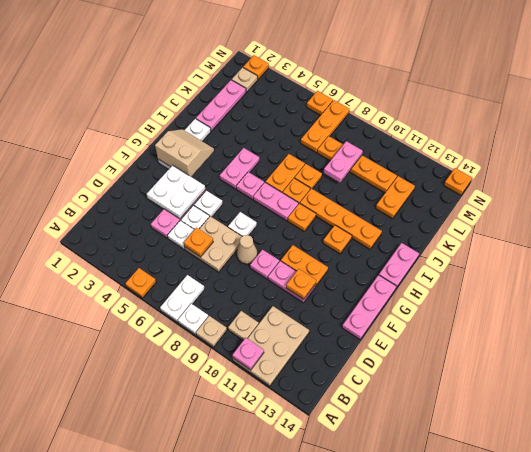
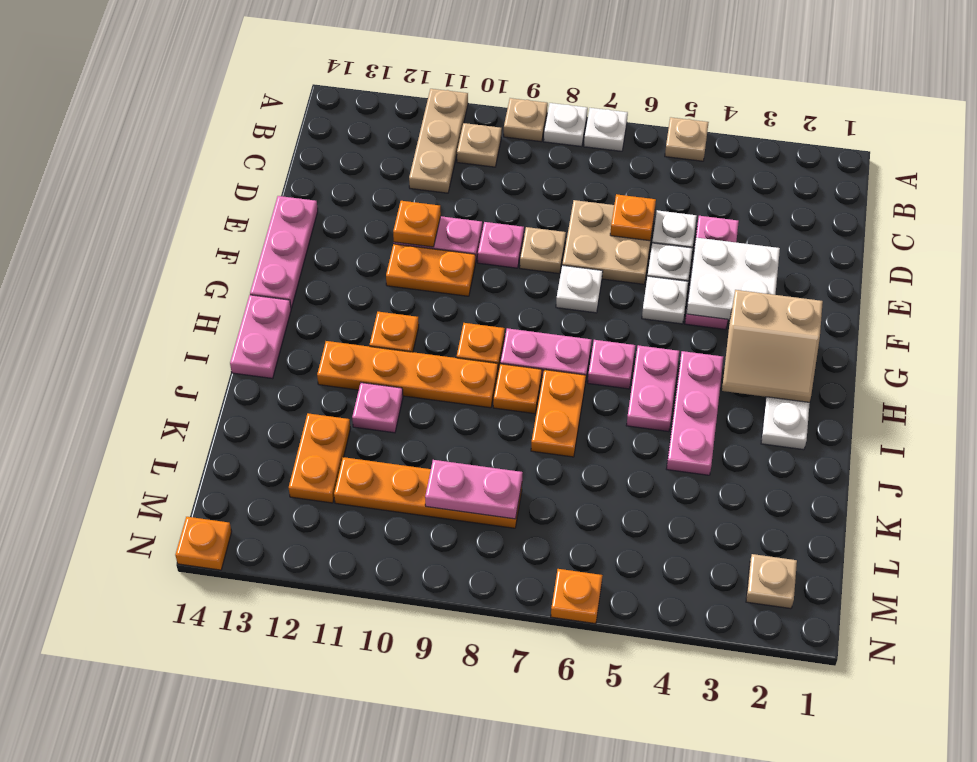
orange 1x1 plate [125,268,156,298] -> tan 1x1 plate [665,117,709,161]
white 1x2 plate [160,275,205,322] -> white 1x1 plate [584,108,628,151]
tan 2x3 plate [233,306,309,386] -> tan 1x3 plate [409,89,468,193]
pink 1x1 plate [233,338,264,370] -> pink 1x1 plate moved to [352,383,403,433]
tan 1x1 cone [237,235,257,264] -> tan 1x1 plate [520,227,566,274]
pink 1x3 plate [196,80,246,131] -> pink 1x3 plate moved to [667,351,723,475]
orange 1x1 plate [295,164,322,189] -> none
pink 1x2 plate [324,141,363,183] -> pink 1x2 plate turned to [425,460,523,519]
orange 1x3 plate [301,100,350,153] -> none
orange 1x1 plate [243,55,269,79] -> none

